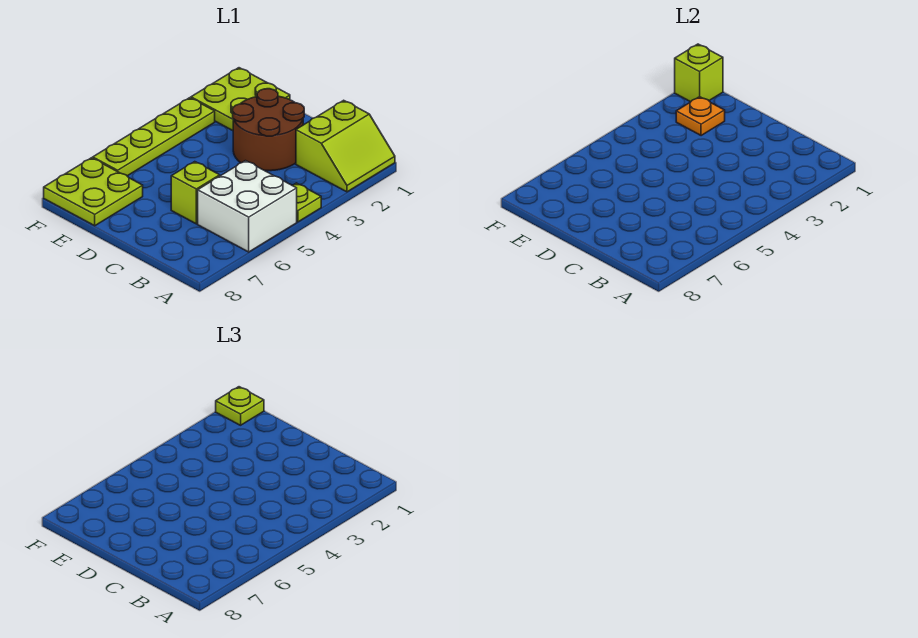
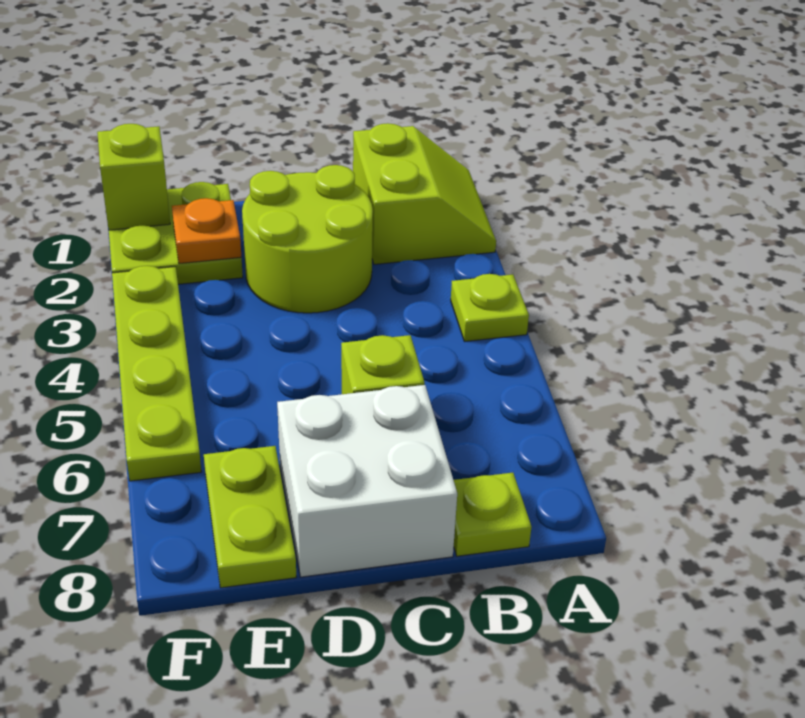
white 2x2 brick [198,161,297,252] -> white 2x2 brick moved to [277,385,457,577]
brown 2x2 round brick [233,89,304,171] -> lime 2x2 round brick [242,165,373,313]
lime 2x2 plate [44,158,143,226] -> lime 1x2 plate [204,446,296,588]
lime 1x1 plate [216,387,264,425] -> lime 1x1 plate moved to [454,473,531,556]

